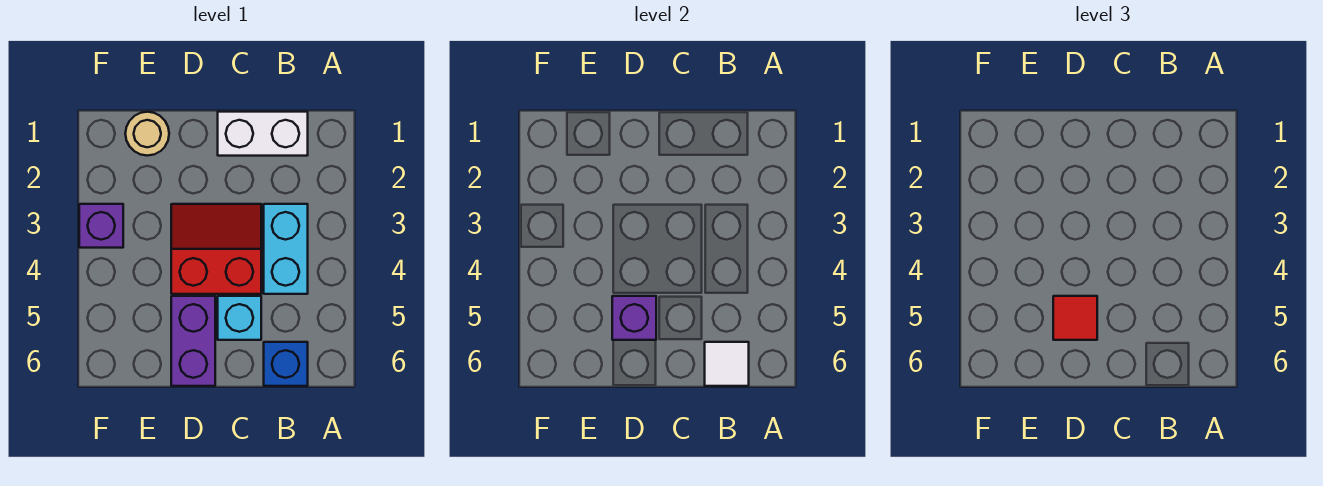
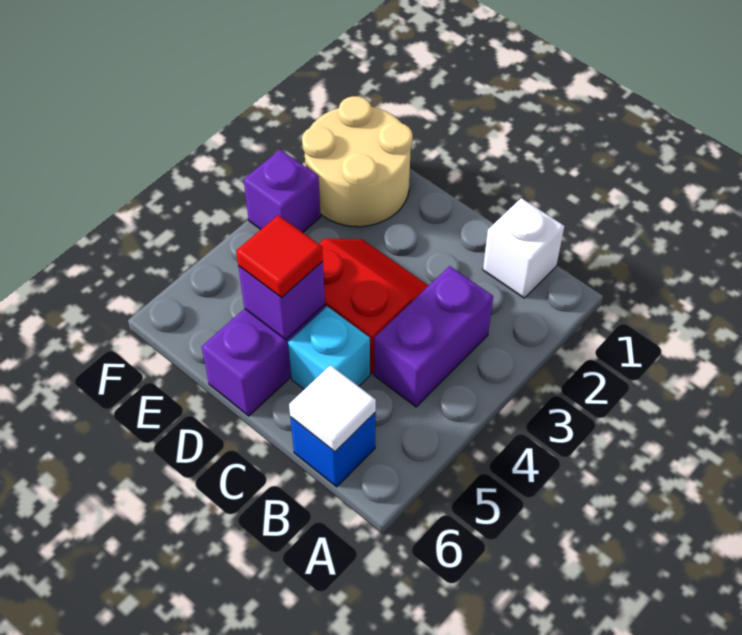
white 1x2 brick [218,112,308,156] -> white 1x1 brick [483,198,564,298]
cyan 1x2 brick [264,204,308,294] -> purple 1x2 brick [374,266,493,407]
tan 1x1 round brick [125,112,169,156] -> tan 2x2 round brick [302,96,413,227]

